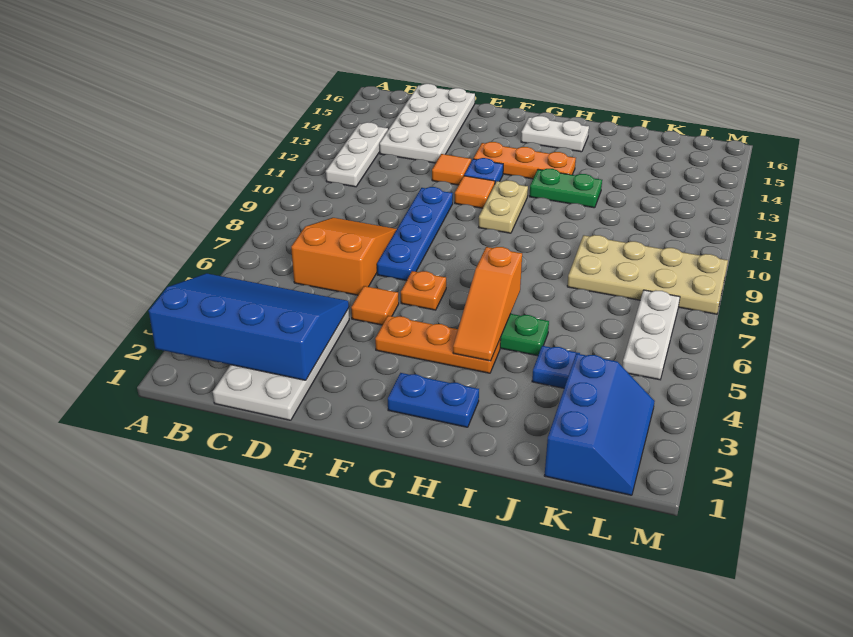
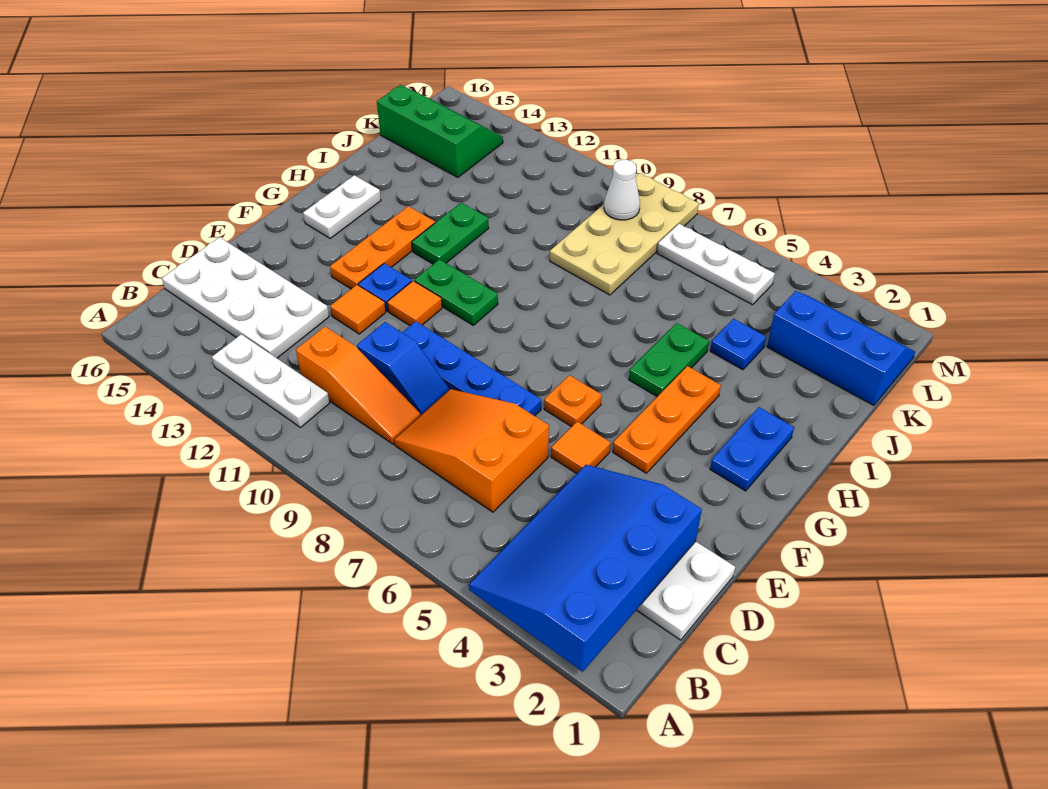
none -> blue 1x2 slope [357,322,449,415]
tan 1x2 plate [479,180,528,233] -> green 1x2 plate [414,259,498,325]
orange 1x3 slope [453,247,522,361] -> orange 1x3 slope moved to [296,327,421,444]
none -> green 2x3 slope [377,85,503,177]
none -> white 1x1 cone [604,160,640,220]

